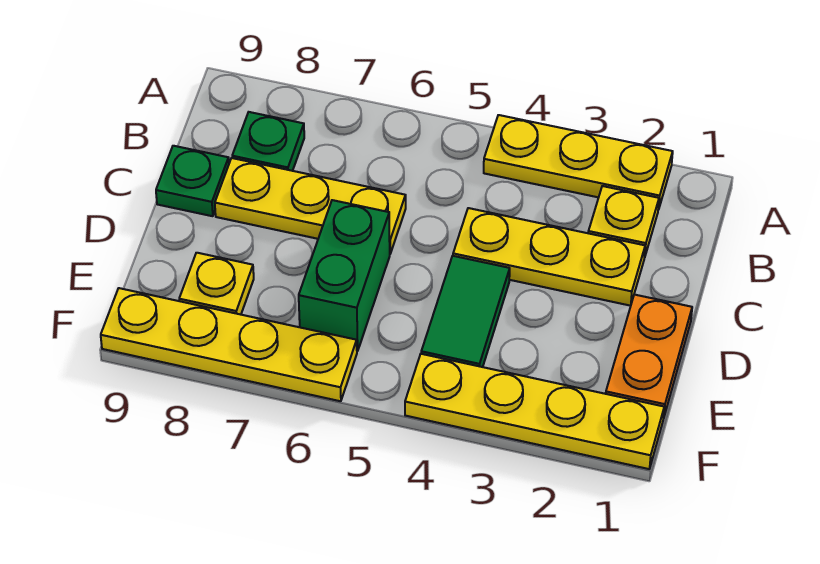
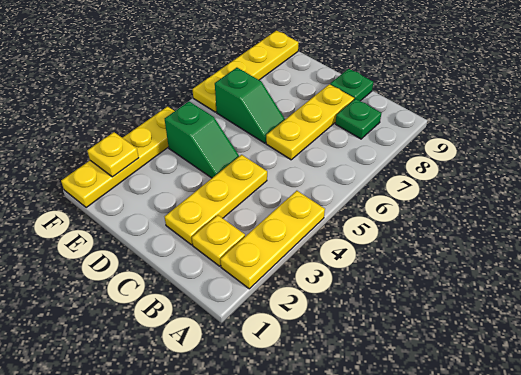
orange 1x2 plate [606,295,692,418] -> none
green 1x2 tile [421,256,510,367] -> green 1x2 slope [165,101,239,178]
green 1x2 brick [299,200,390,351] -> green 1x2 slope [215,68,285,143]
yellow 1x1 plate [179,253,254,315] -> yellow 1x1 plate moved to [88,132,139,177]

